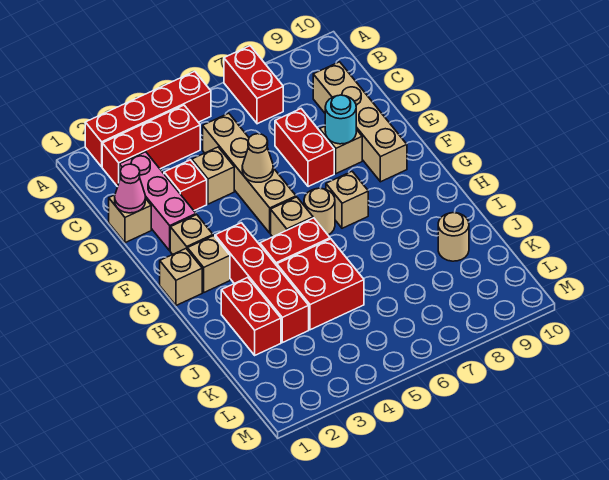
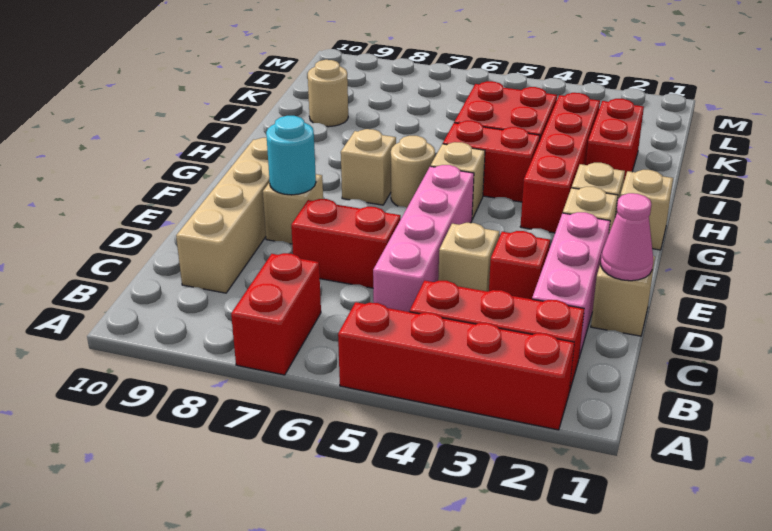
tan 1x4 brick [203,113,296,233] -> pink 1x4 brick [373,165,474,312]
red 1x2 brick [275,109,334,187] -> red 1x2 brick turned to [291,199,401,288]
tan 1x1 cone [242,134,273,182] -> none

